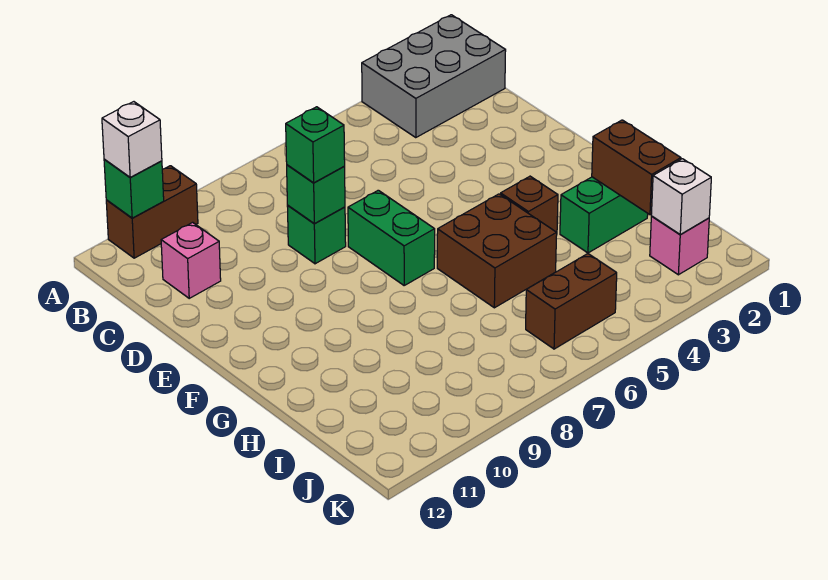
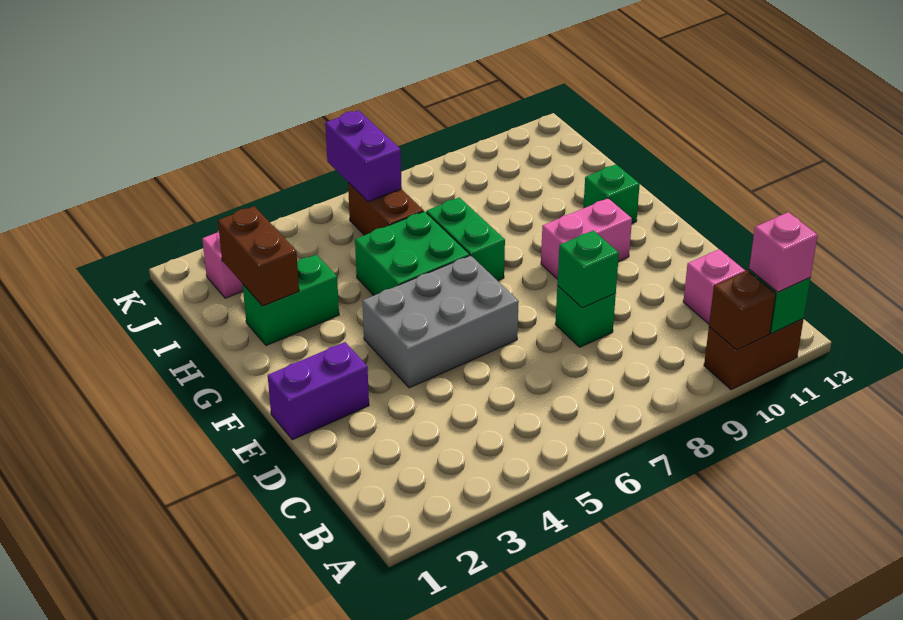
grey 2x3 brick [362,15,506,138] -> grey 2x3 brick moved to [362,255,519,388]
white 1x1 brick [102,102,162,177] -> pink 1x1 brick [749,212,818,292]
green 1x1 brick [286,107,345,183] -> green 1x1 brick moved to [583,164,640,223]
none -> purple 1x2 brick [268,342,369,440]
green 1x2 brick [348,190,435,285] -> green 1x2 brick moved to [426,197,505,281]
none -> pink 1x2 brick [541,198,632,279]
brown 1x1 brick [501,176,558,233] -> brown 1x1 brick moved to [709,270,776,350]
brown 2x2 brick [437,194,557,308] -> green 2x2 brick [355,211,470,295]
white 1x1 brick [651,159,711,235] -> none
brown 1x2 brick [526,254,617,349] -> brown 1x2 brick turned to [348,182,424,235]
none -> purple 1x2 brick [325,110,402,202]

